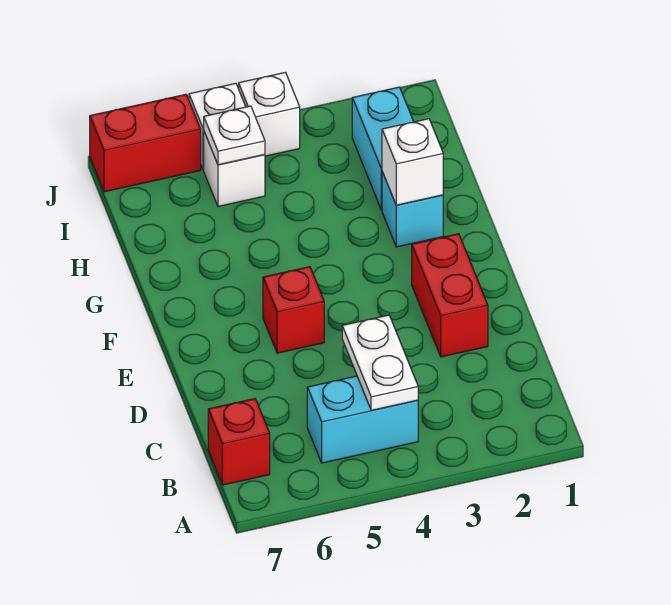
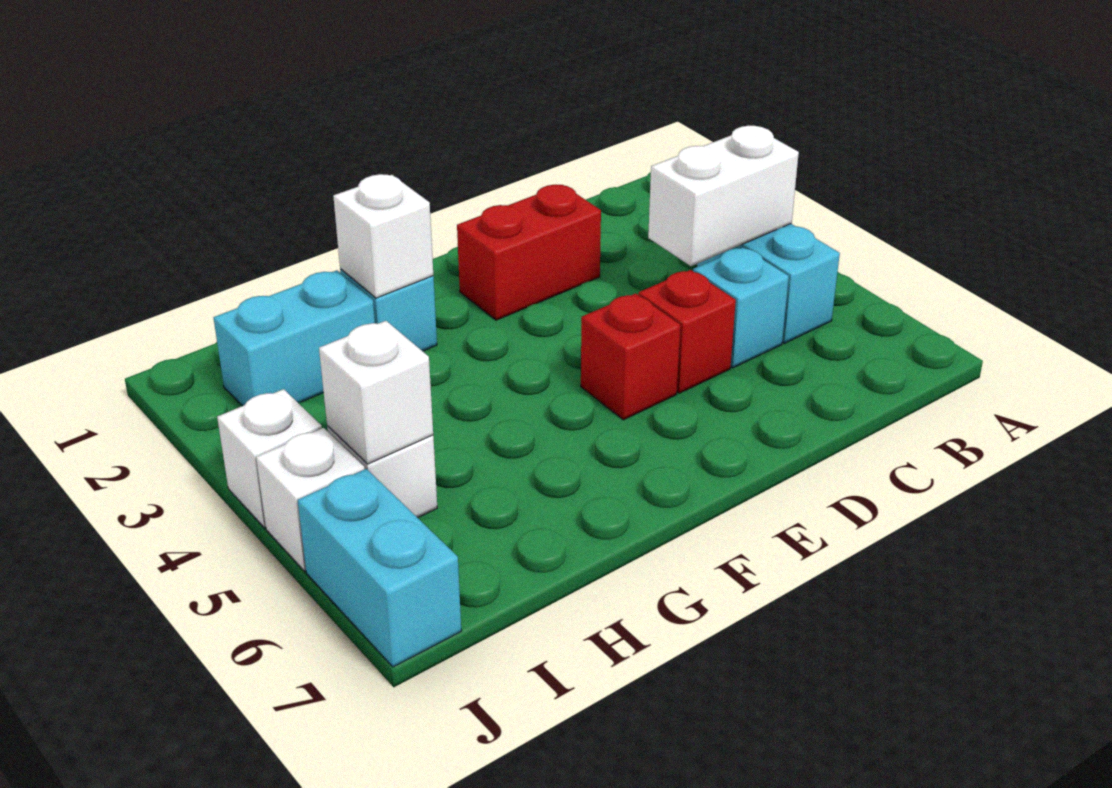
white 1x2 plate [342,315,418,410] -> white 1x2 brick [648,126,799,266]
red 1x1 brick [208,399,270,485] -> red 1x1 brick moved to [638,270,736,393]
none -> cyan 1x1 brick [693,247,789,368]
white 1x1 plate [204,106,265,165] -> white 1x1 brick [319,321,433,464]
red 1x2 brick [90,94,201,192] -> cyan 1x2 brick [298,469,461,667]

